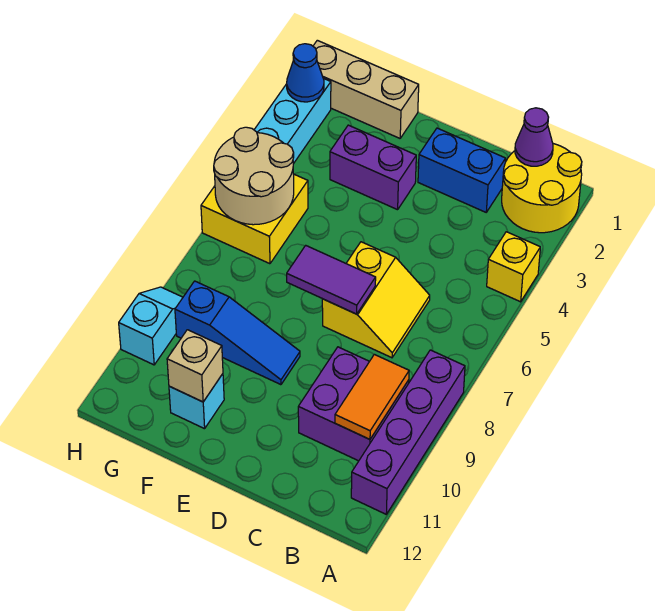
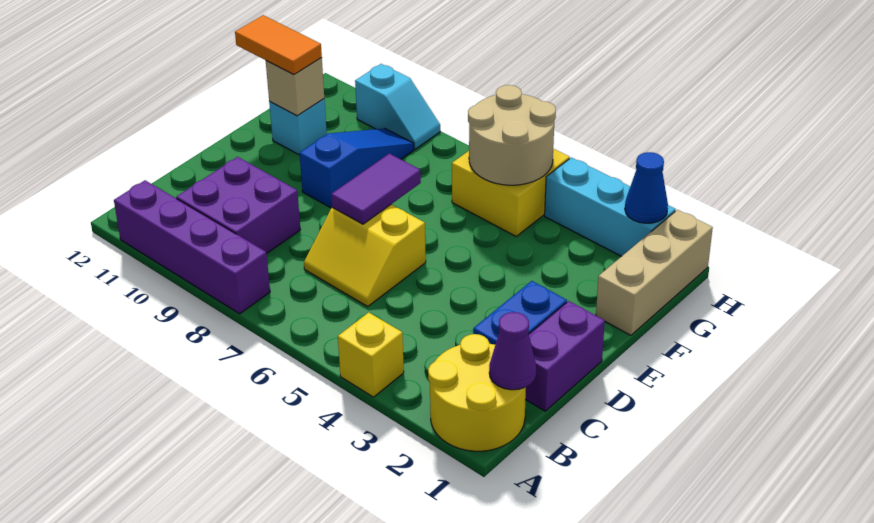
orange 1x2 tile [335,354,409,439] -> orange 1x2 tile moved to [235,15,322,75]
purple 1x2 brick [330,125,416,210] -> purple 1x2 brick moved to [525,301,605,411]
blue 1x3 slope [175,281,300,385] -> blue 1x3 slope turned to [300,128,414,208]

